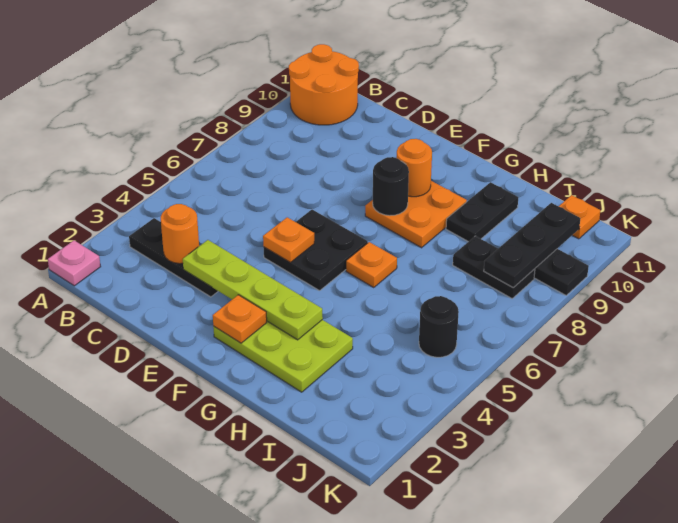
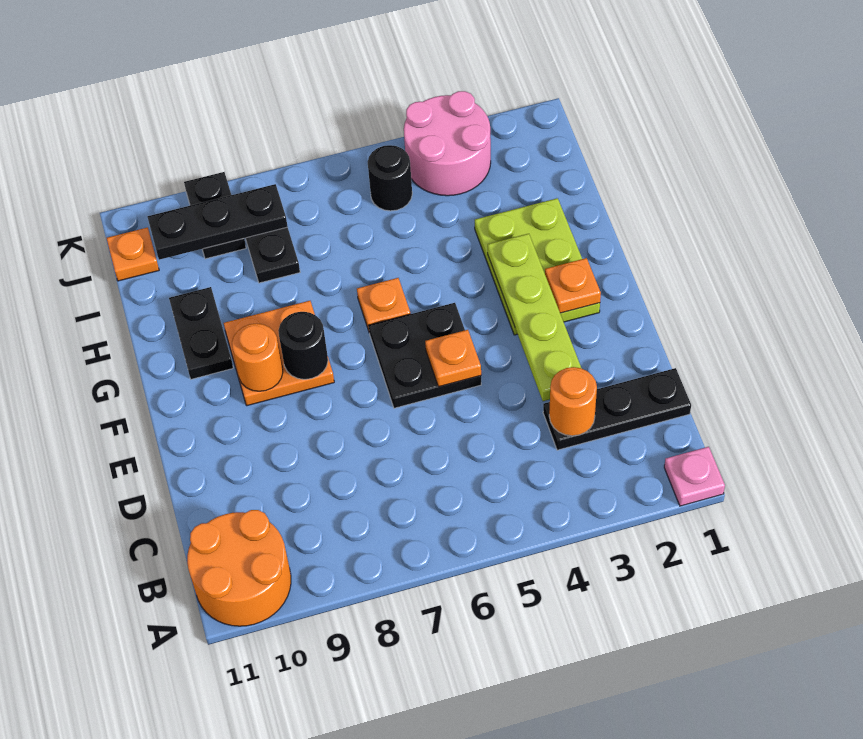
black 1x3 plate [129,218,218,297] -> black 1x3 plate turned to [543,368,691,450]
black 1x2 plate [446,182,519,242] -> black 1x2 plate turned to [169,287,233,379]
none -> pink 2x2 round brick [404,91,491,196]

